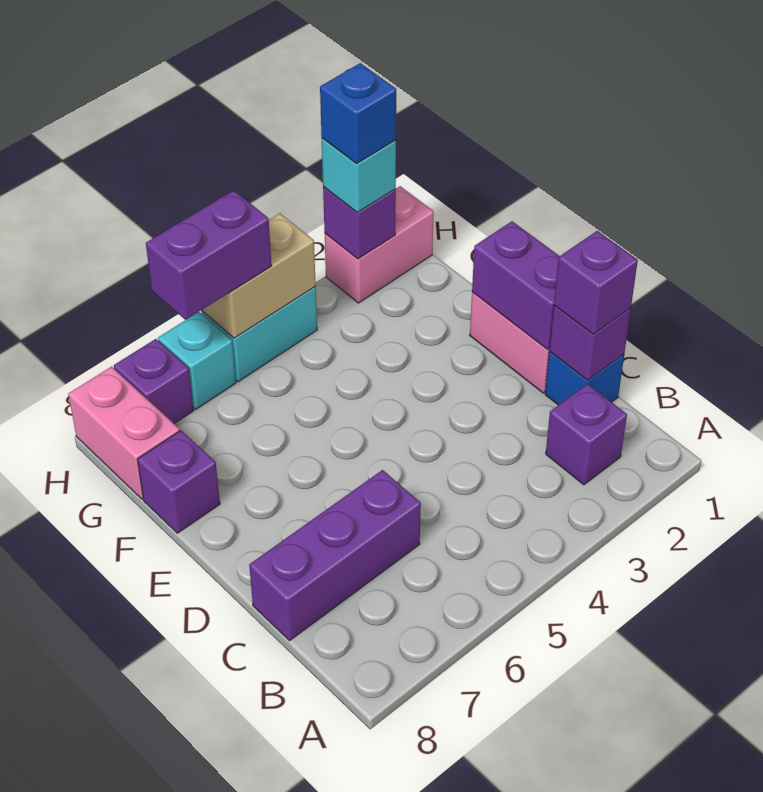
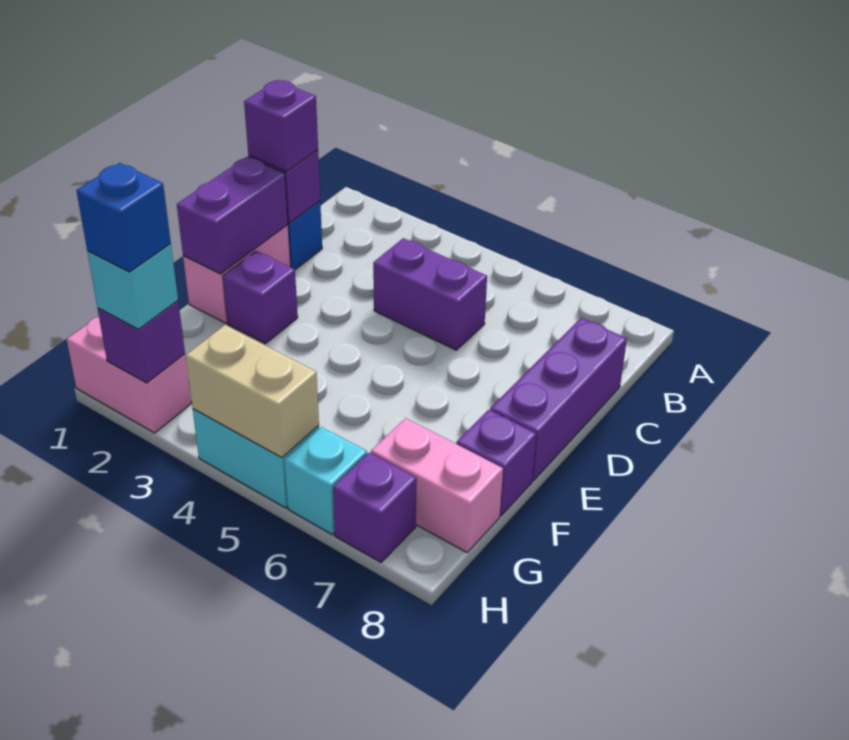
purple 1x1 brick [546,384,627,485] -> purple 1x1 brick moved to [223,251,298,344]
purple 1x3 brick [249,470,421,641] -> purple 1x3 brick turned to [490,318,627,481]
pink 1x2 brick [68,367,180,500] -> pink 1x2 brick turned to [371,418,503,552]
purple 1x2 brick [146,190,271,320] -> purple 1x2 brick moved to [373,238,487,350]

